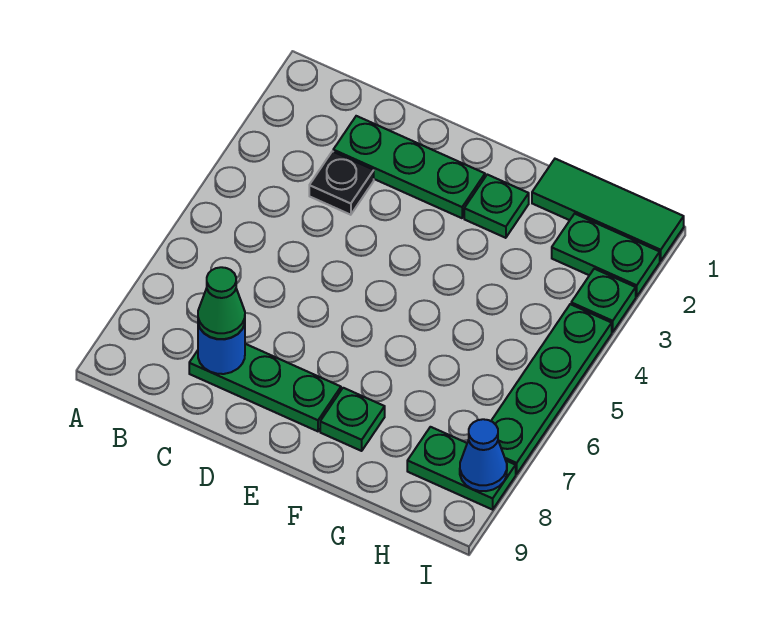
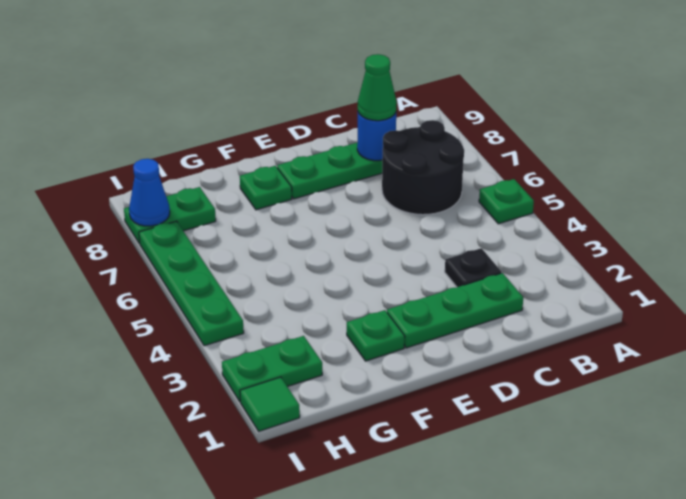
none -> black 2x2 round brick [382,120,464,215]
green 1x3 tile [532,159,684,261] -> green 1x1 tile [240,377,300,431]
green 1x1 plate [571,269,636,332] -> green 1x1 plate moved to [479,179,534,224]

